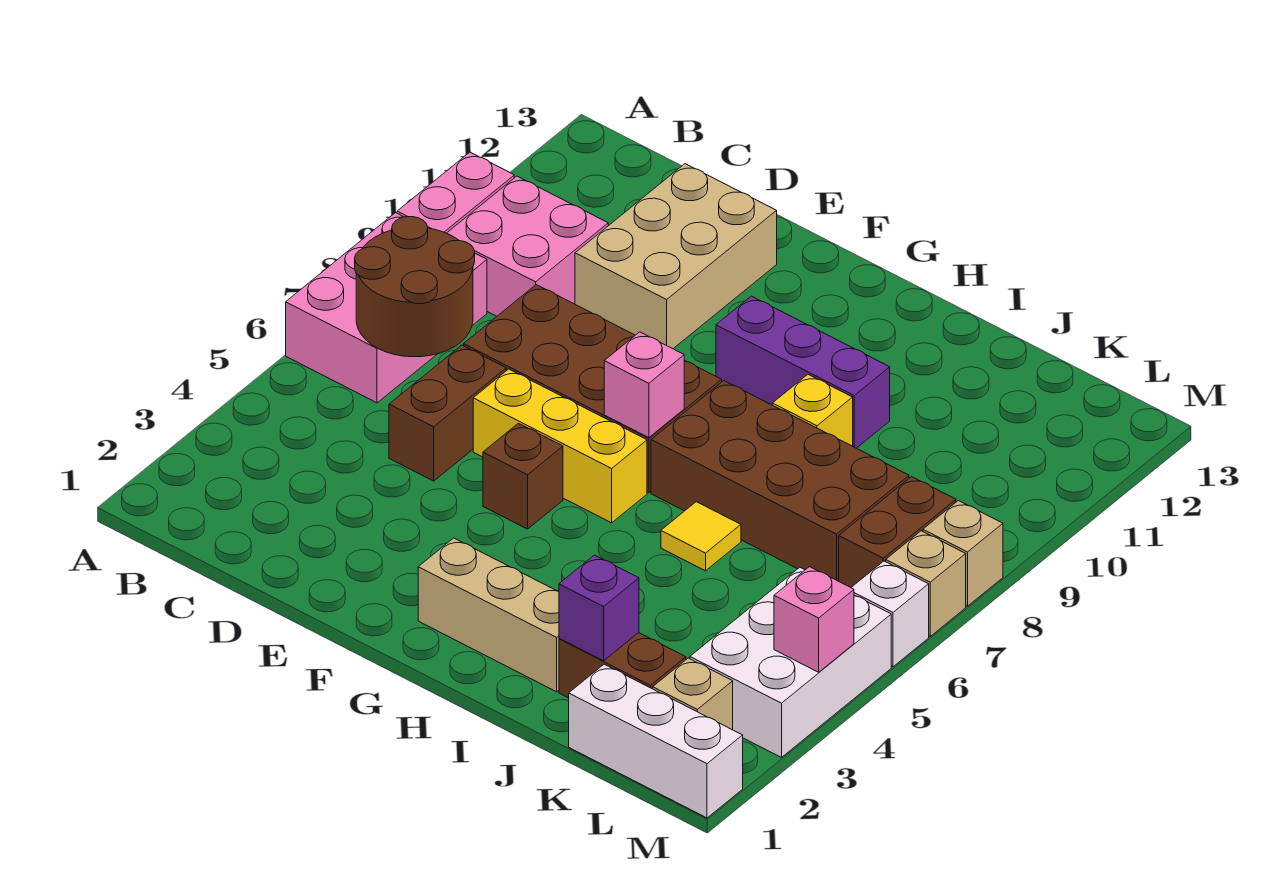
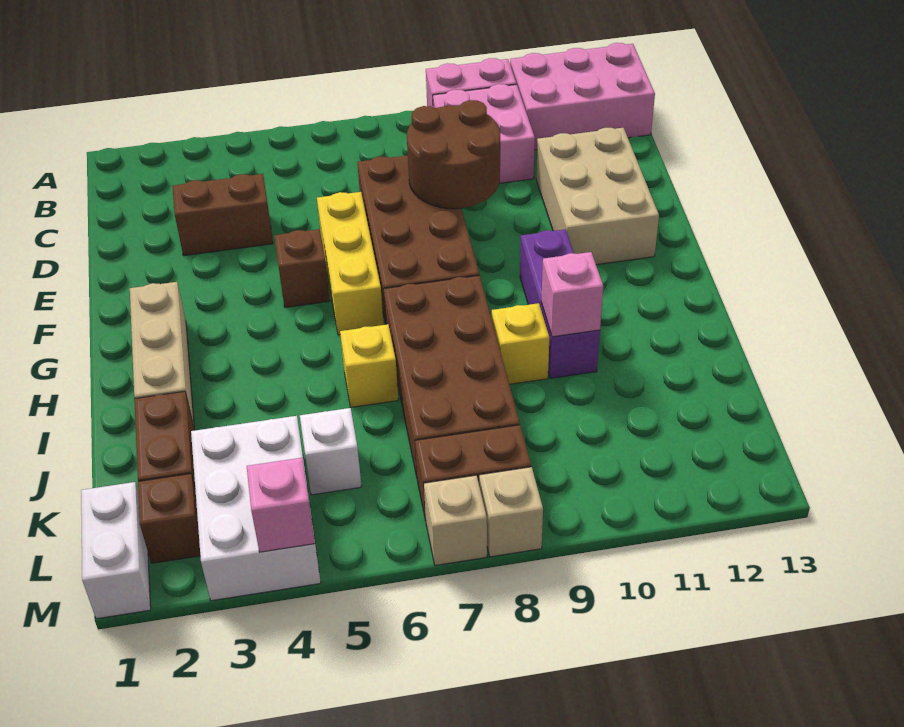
pink 2x3 brick [286,213,487,403] -> pink 2x3 brick moved to [510,43,655,150]
brown 2x2 round brick [355,217,475,357] -> brown 2x2 round brick moved to [407,100,500,209]
brown 1x2 brick [389,345,506,481] -> brown 1x2 brick moved to [173,174,273,256]
tan 2x3 brick [575,164,777,349] -> tan 2x3 brick turned to [536,128,659,265]
pink 1x1 brick [604,332,684,438] -> pink 1x1 brick moved to [541,252,603,337]
yellow 1x1 tile [661,502,741,571] -> yellow 1x1 brick [340,324,398,407]
purple 1x1 brick [559,555,639,661] -> none
white 1x3 brick [569,664,743,818] -> white 1x2 brick [81,482,151,619]
tan 1x1 brick [653,658,733,730] -> brown 1x1 brick [138,474,200,563]
white 2x3 brick [690,567,891,758] -> white 2x3 brick turned to [191,416,321,601]
white 1x1 brick [851,561,929,667] -> white 1x1 brick moved to [300,408,362,495]

